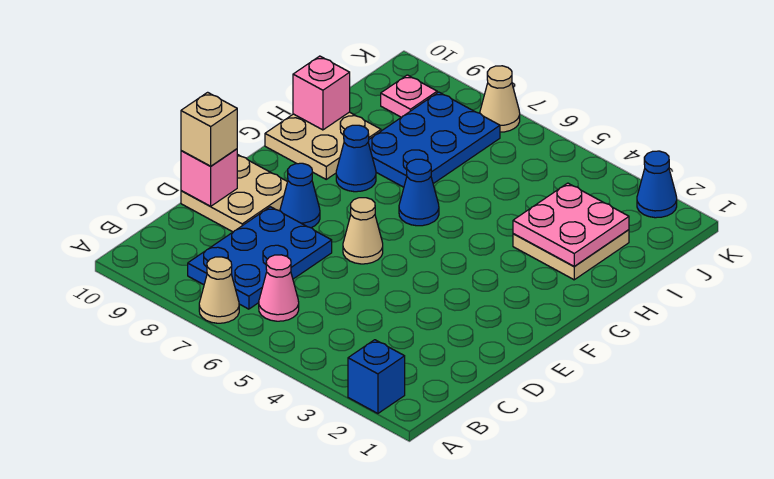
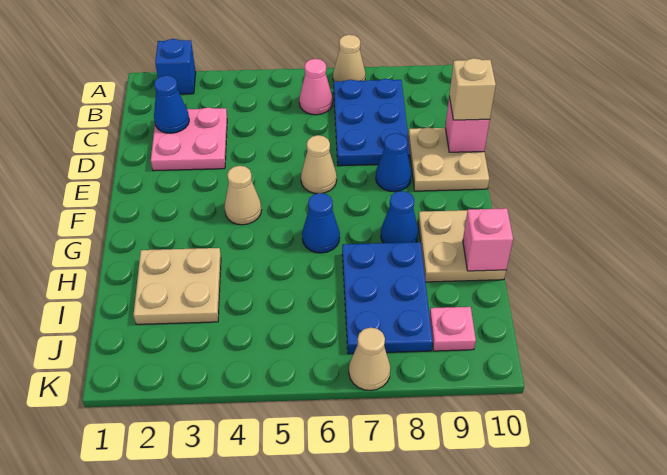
none -> tan 1x1 cone [224,166,262,225]
pink 2x2 plate [513,183,629,266] -> pink 2x2 plate moved to [151,107,227,171]
blue 1x1 cone [637,151,677,218] -> blue 1x1 cone moved to [154,75,189,133]

